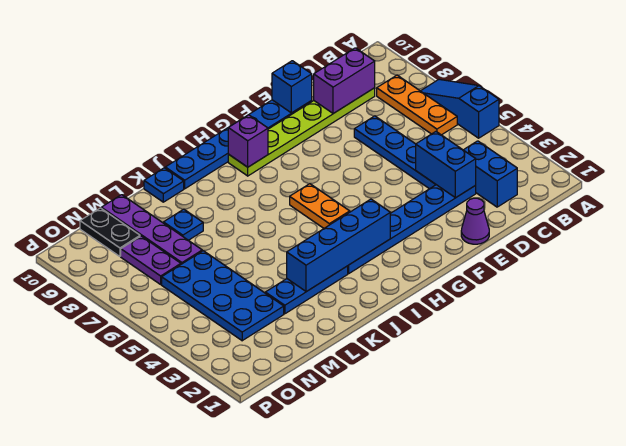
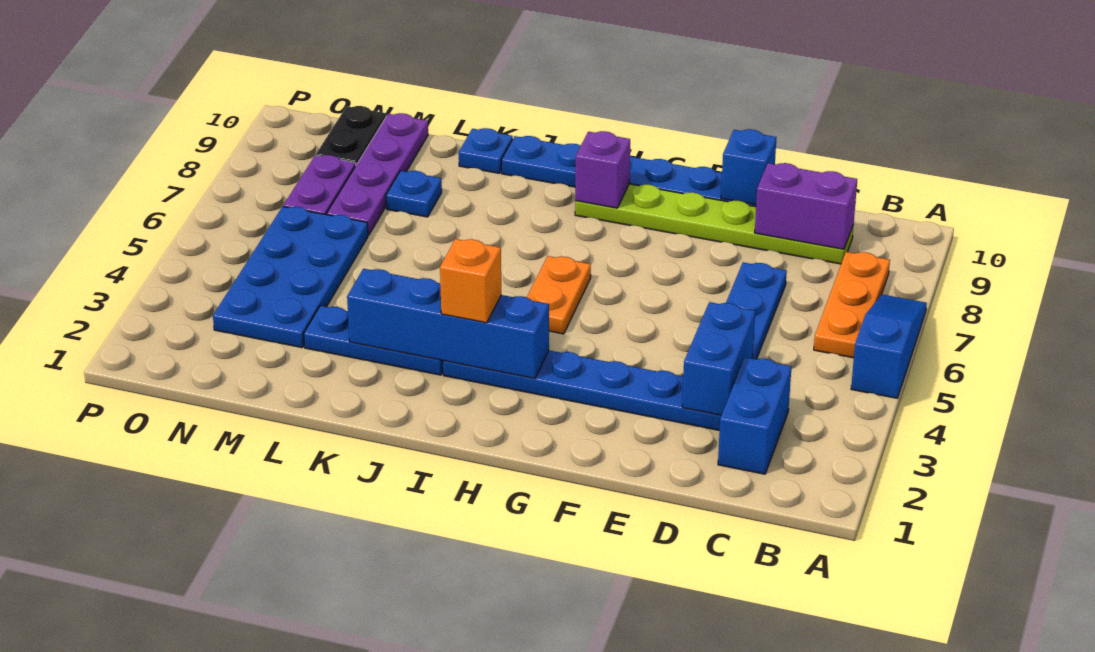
purple 1x1 cone [461,198,489,244] -> none
none -> orange 1x1 brick [440,239,501,323]

